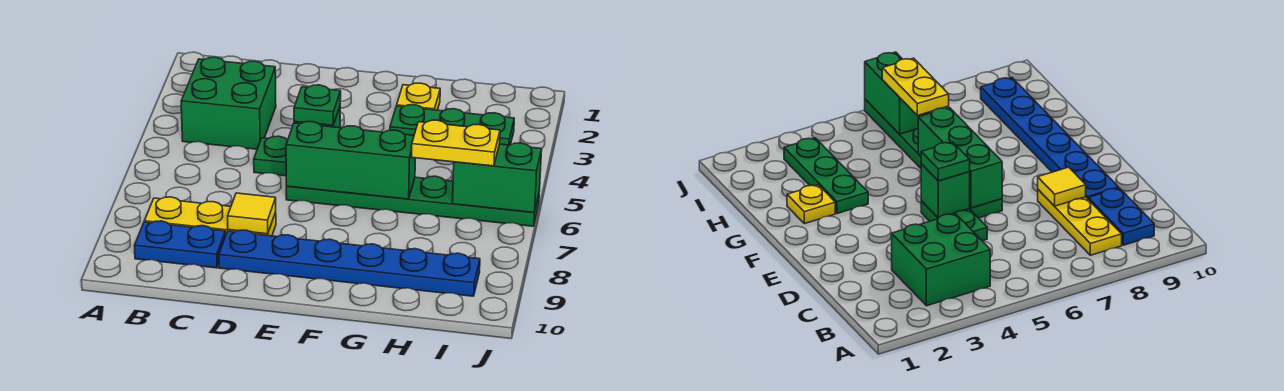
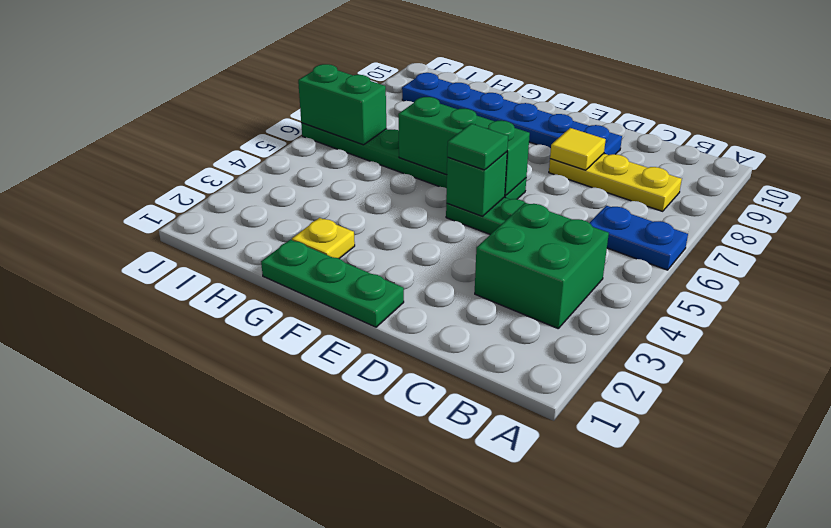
blue 1x2 plate [134,221,226,268] -> blue 1x2 plate moved to [590,206,688,270]
green 1x1 plate [294,85,341,125] -> green 1x1 tile [447,124,508,170]
green 1x3 plate [390,105,514,145] -> green 1x3 plate moved to [261,240,404,327]
yellow 1x2 plate [412,120,500,166] -> none

